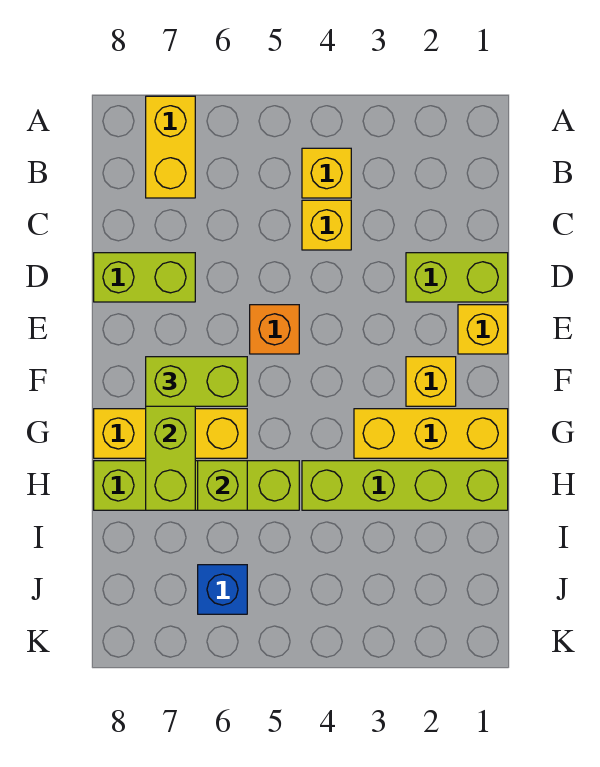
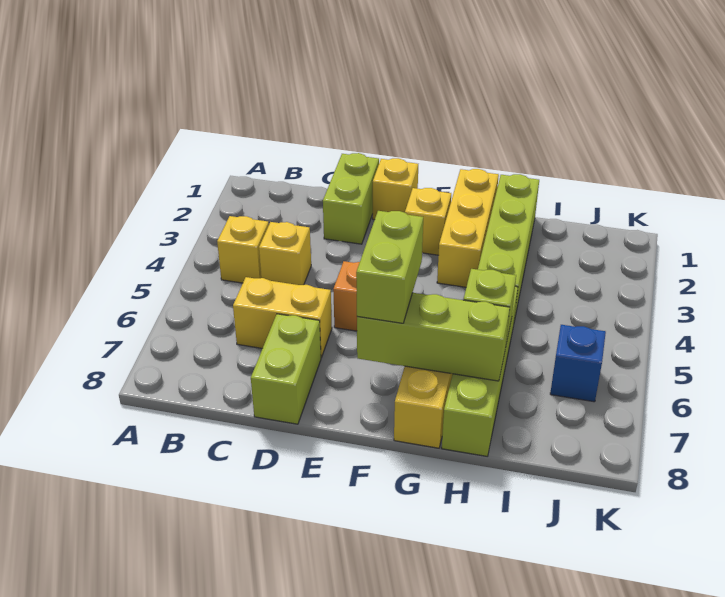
yellow 1x2 brick [146,96,195,198] -> yellow 1x2 brick moved to [233,277,332,358]

